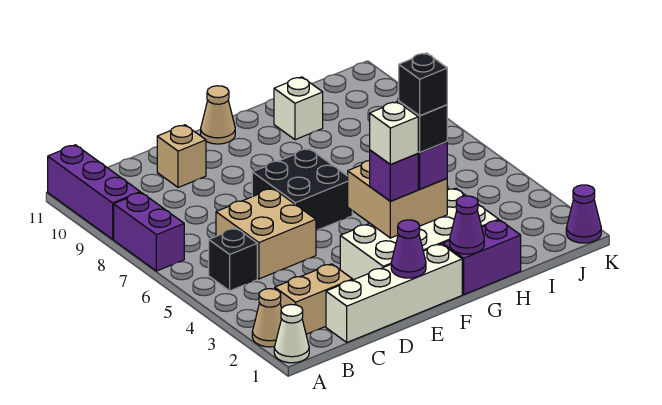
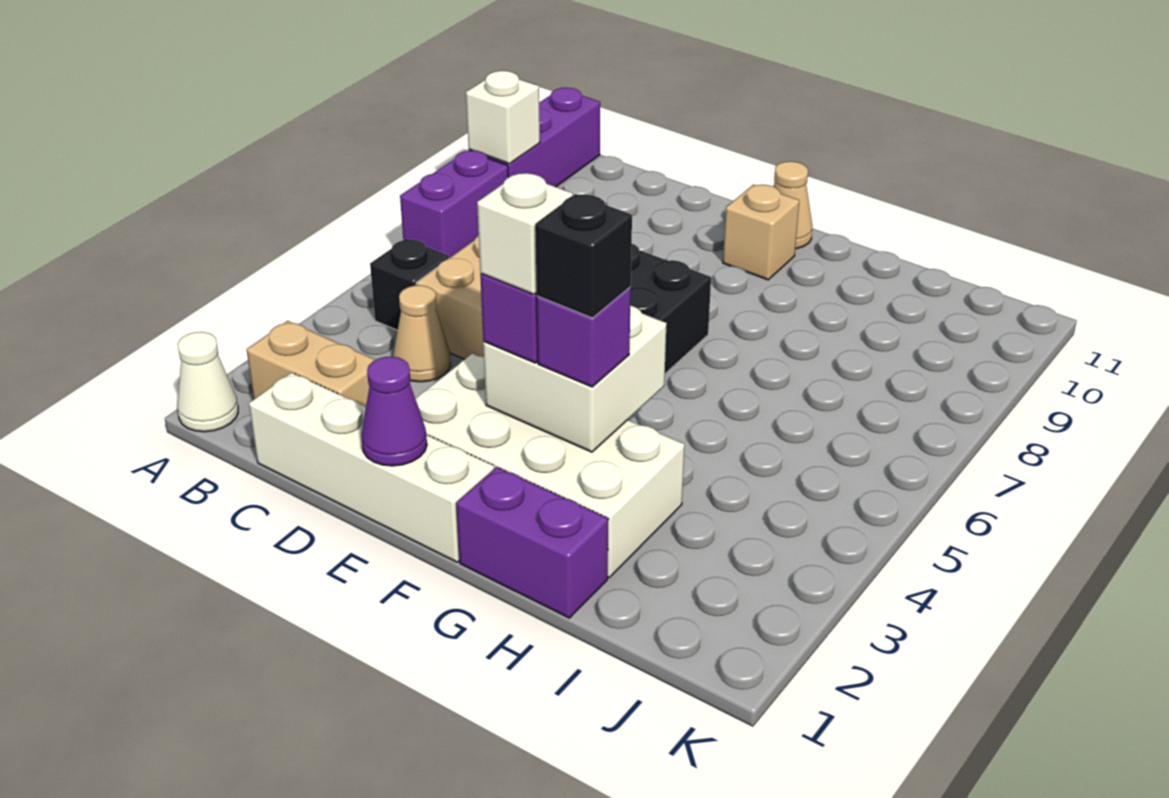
tan 1x1 cone [252,289,282,347] -> tan 1x1 cone moved to [393,285,451,382]
tan 1x1 brick [157,125,206,188] -> tan 1x1 brick moved to [723,185,799,280]
tan 2x2 brick [348,160,447,238] -> white 2x2 brick [483,305,667,452]
purple 1x1 cone [450,196,484,254] -> none
black 1x1 brick [399,53,447,115] -> none
white 1x1 brick [274,77,323,140] -> white 1x1 brick moved to [466,71,540,164]
purple 1x1 cone [566,185,601,243] -> none

